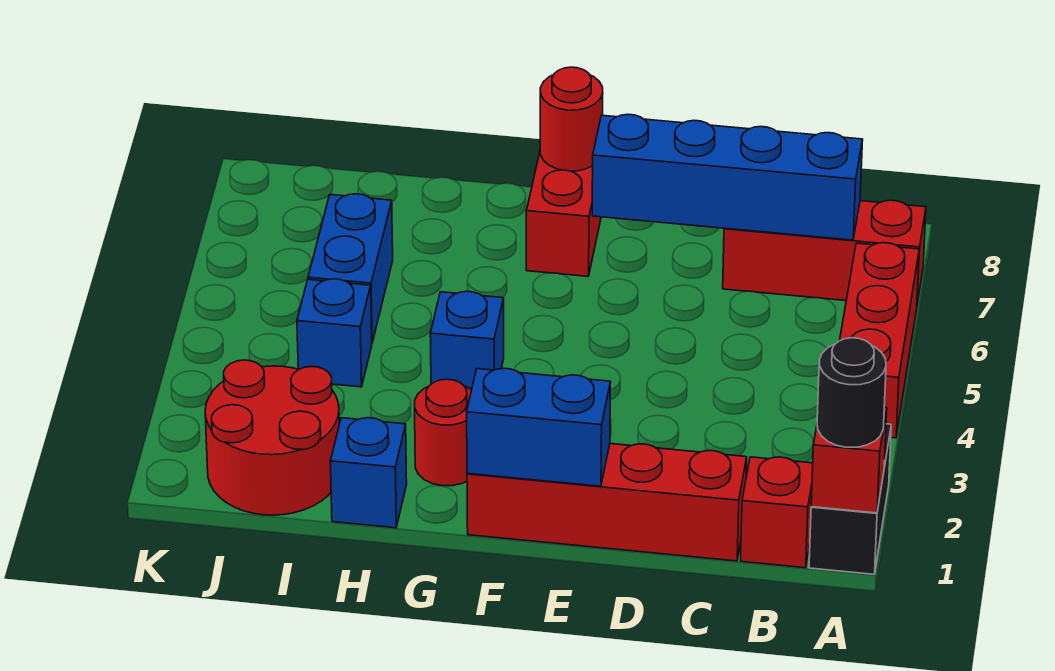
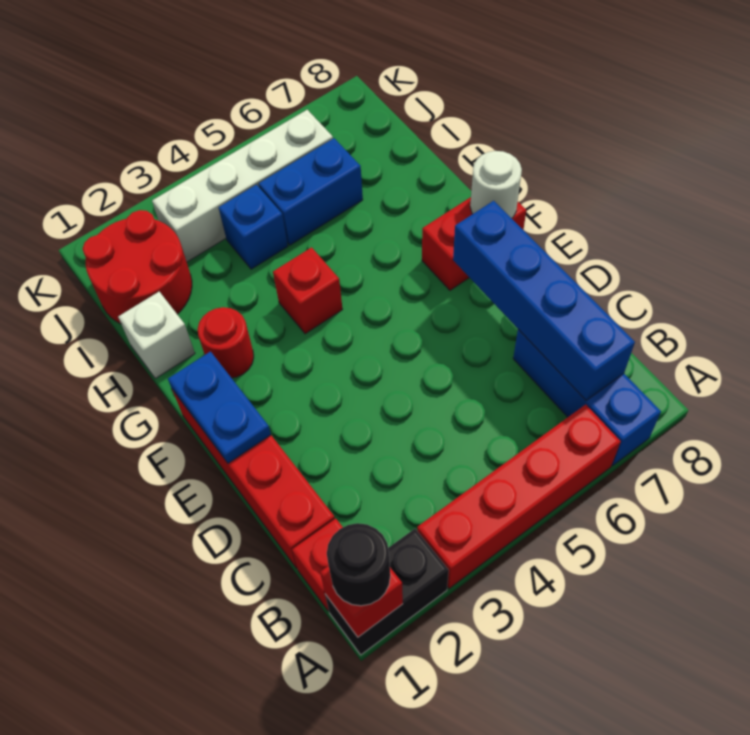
red 1x3 brick [840,243,919,438] -> red 1x4 brick [417,405,621,588]
red 1x3 brick [723,200,926,303] -> blue 1x3 brick [513,329,661,466]
blue 1x2 brick [467,368,610,486] -> blue 1x2 plate [168,352,271,463]
red 1x1 round brick [540,67,603,171] -> white 1x1 round brick [470,151,522,218]
blue 1x1 brick [430,291,504,390] -> red 1x1 brick [273,247,343,334]
blue 1x1 brick [330,418,407,528] -> white 1x1 brick [118,292,195,378]
none -> white 1x4 brick [152,110,333,262]

